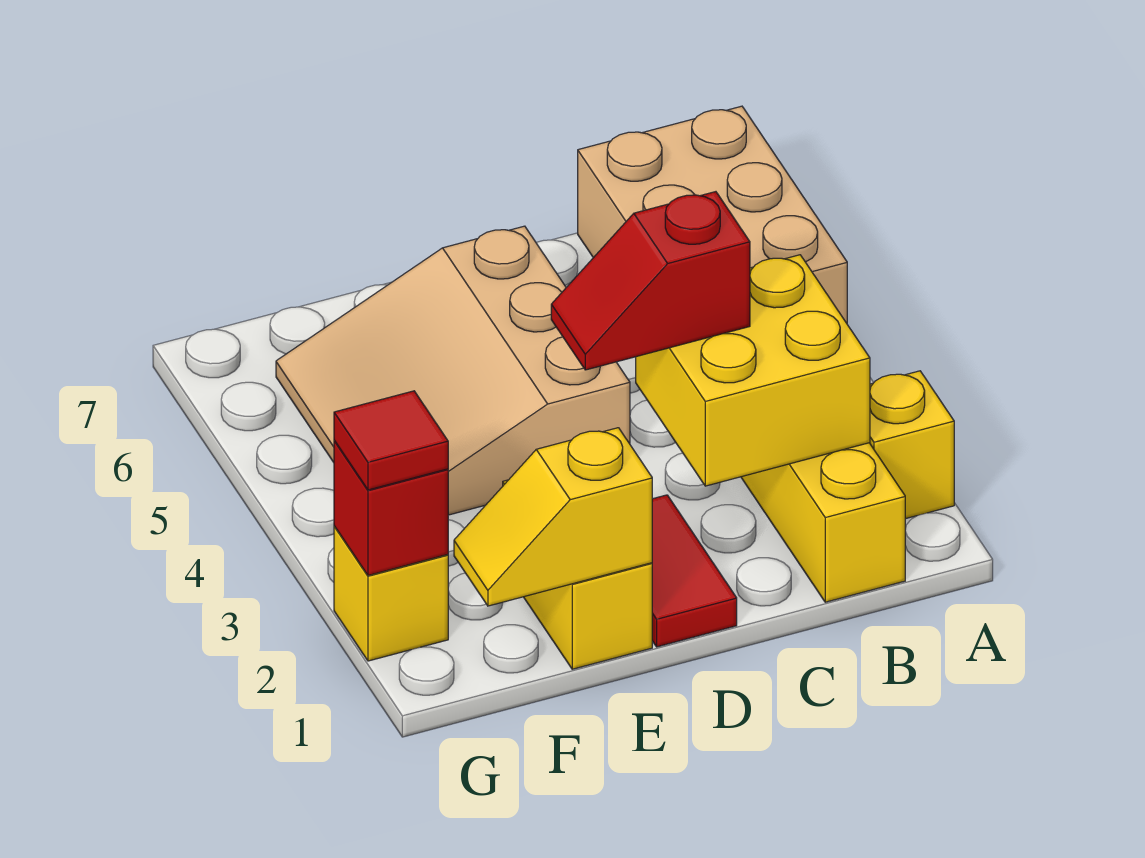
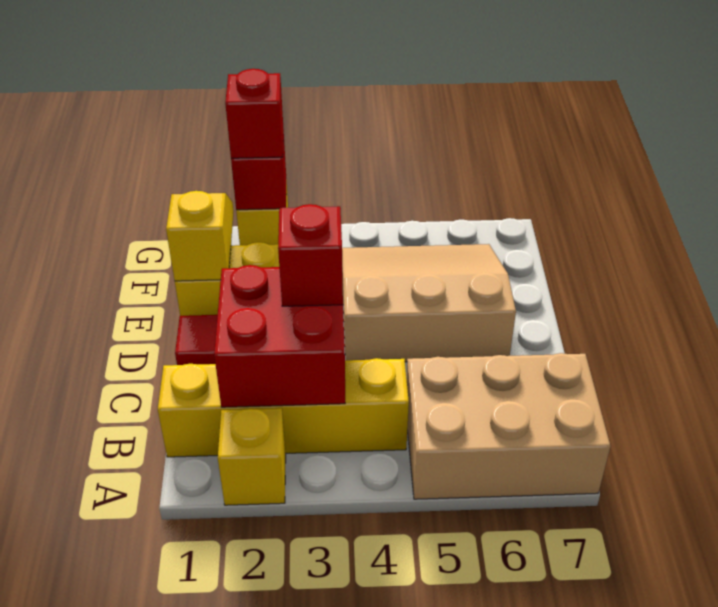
yellow 2x2 brick [636,255,870,486] -> red 2x2 brick [214,265,345,407]
red 1x1 tile [334,391,448,490] -> red 1x1 brick [225,69,283,158]

